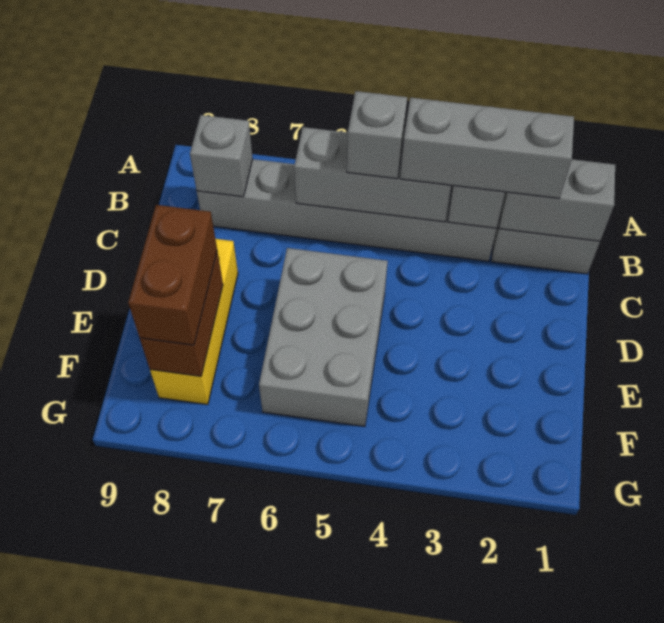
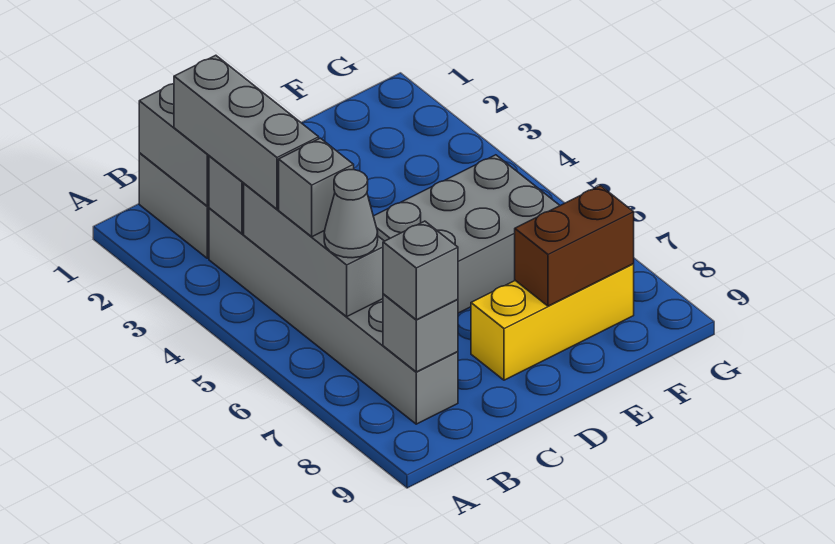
none -> grey 1x1 cone [324,170,378,258]
none -> grey 1x1 brick [383,221,458,320]
brown 1x2 brick [128,205,217,345] -> none

